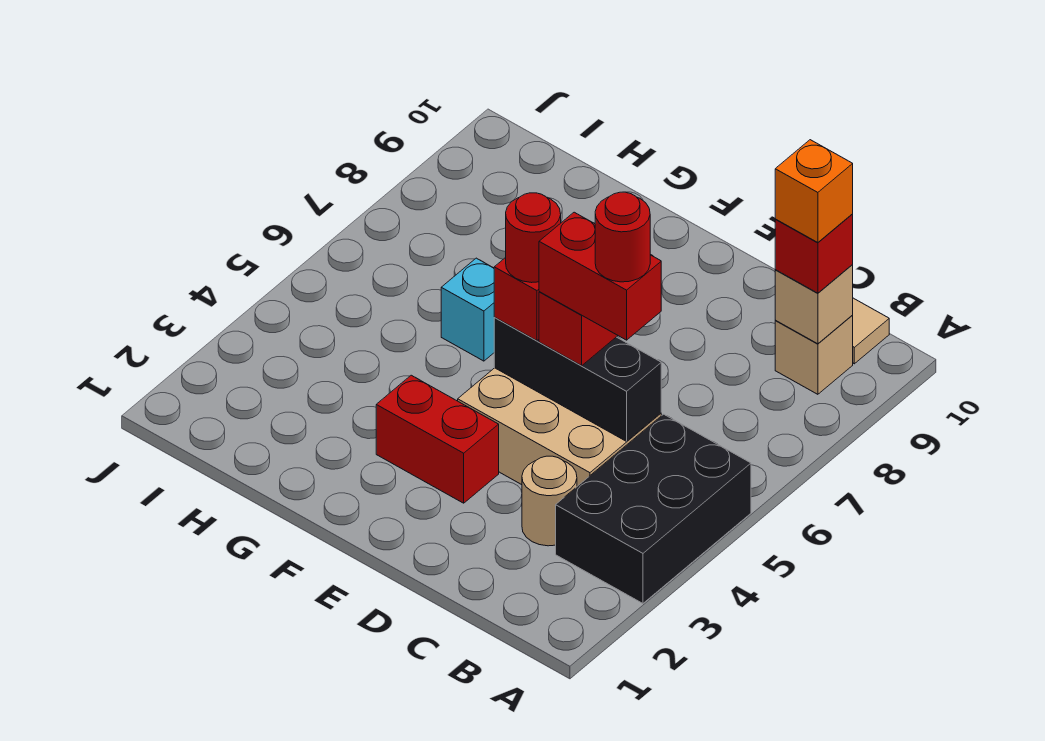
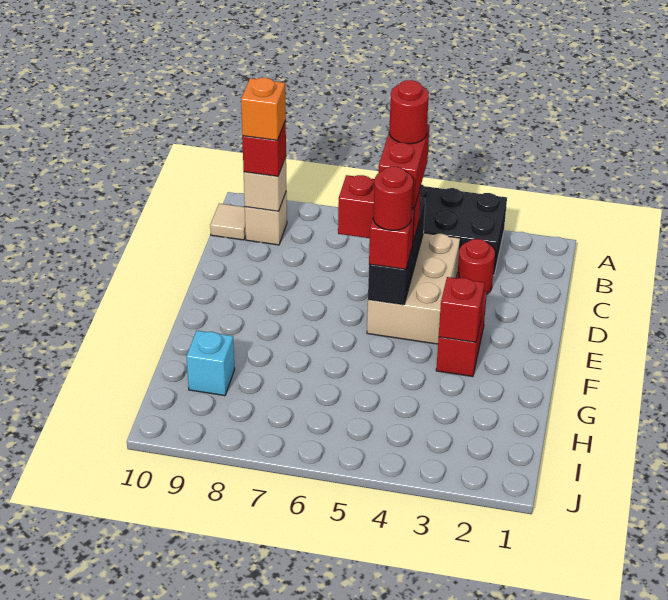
tan 1x1 round brick [522,456,577,546] -> red 1x1 round brick [457,239,495,294]
none -> red 1x1 brick [439,277,484,342]
cyan 1x1 brick [441,258,495,361] -> cyan 1x1 brick moved to [187,331,235,396]

